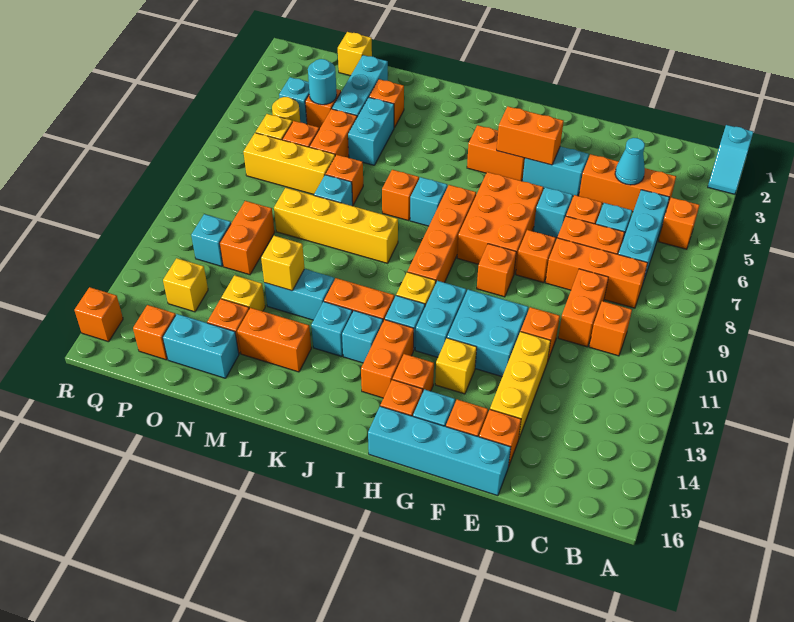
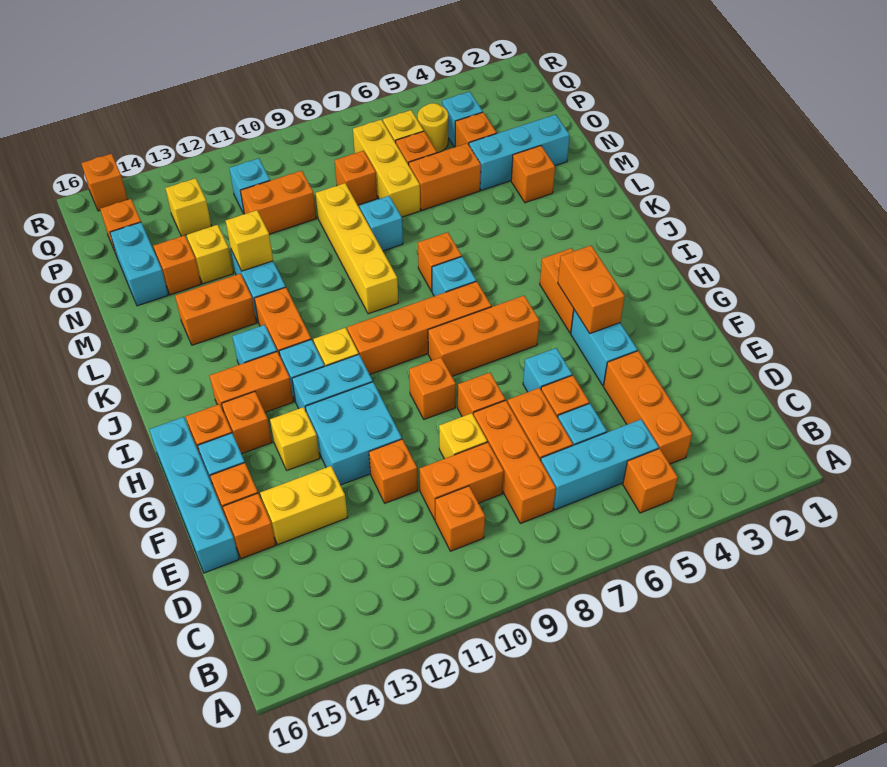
cyan 1x2 slope [708,125,753,194] -> none
cyan 1x1 cone [615,138,645,185] -> none
yellow 1x3 brick [490,332,551,438] -> yellow 1x2 brick [260,466,348,545]
orange 2x3 brick [457,172,543,273] -> orange 1x3 brick [428,296,539,376]
cyan 1x1 brick [311,302,352,356] -> none
orange 1x2 brick [237,308,311,372] -> orange 1x2 brick turned to [175,274,257,345]
cyan 1x2 brick [348,98,394,165] -> none
orange 1x1 brick [326,155,363,205] -> orange 1x1 brick moved to [335,151,377,205]
yellow 1x1 brick [338,32,372,76] -> yellow 1x1 brick moved to [439,413,487,459]
cyan 1x1 round brick [308,59,337,105] -> none

